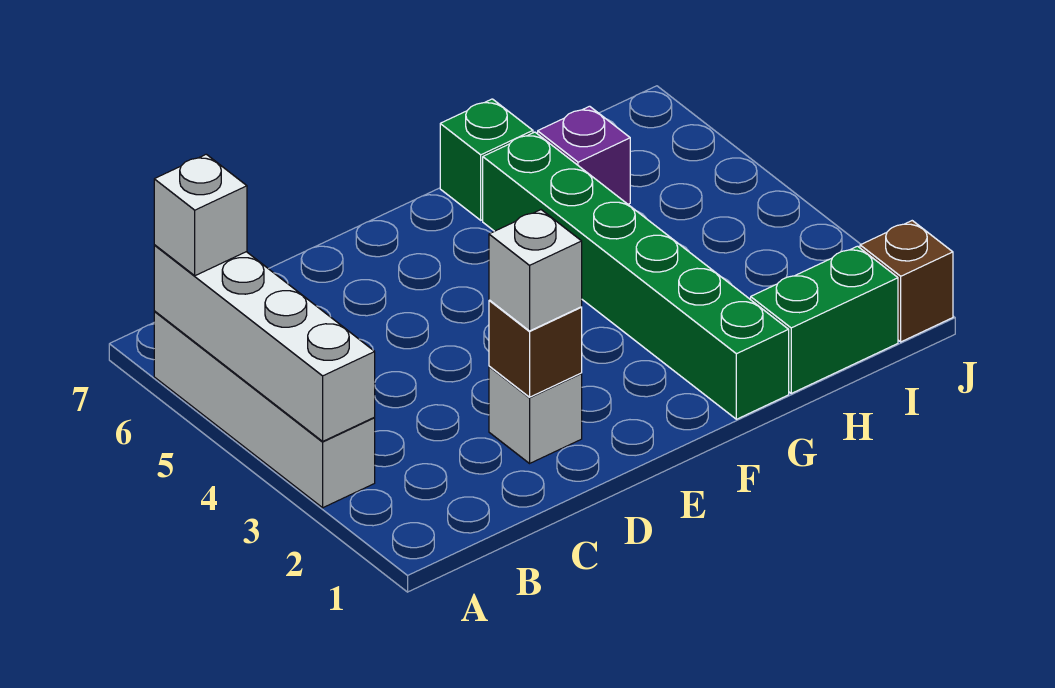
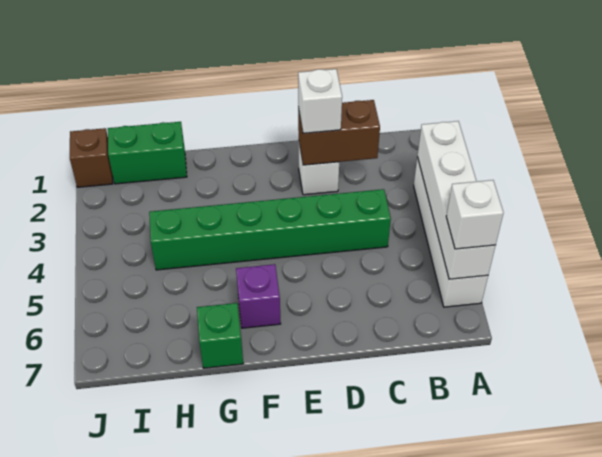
brown 1x1 brick [489,300,582,397] -> brown 1x2 brick [298,100,380,165]
green 1x6 brick [483,132,789,419] -> green 1x6 brick turned to [149,189,391,270]
purple 1x1 brick [538,106,630,204] -> purple 1x1 brick moved to [236,264,281,328]

